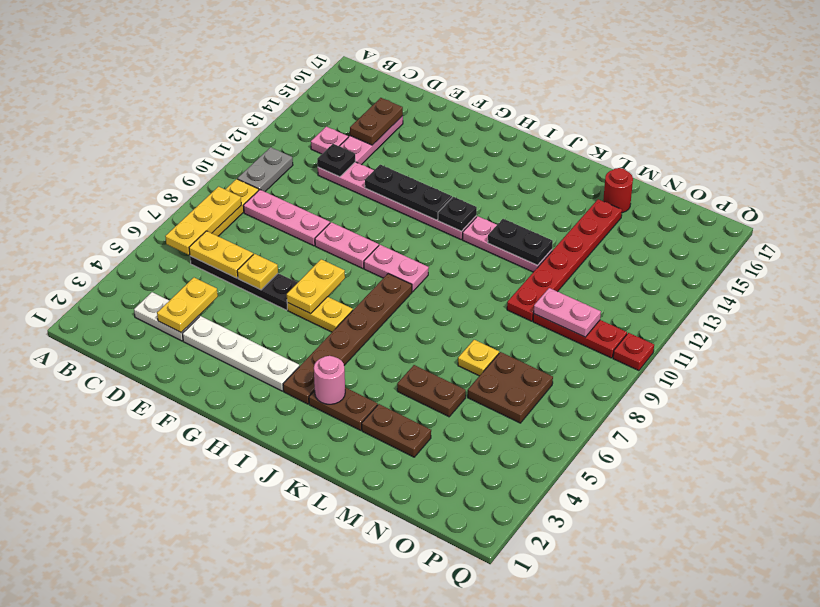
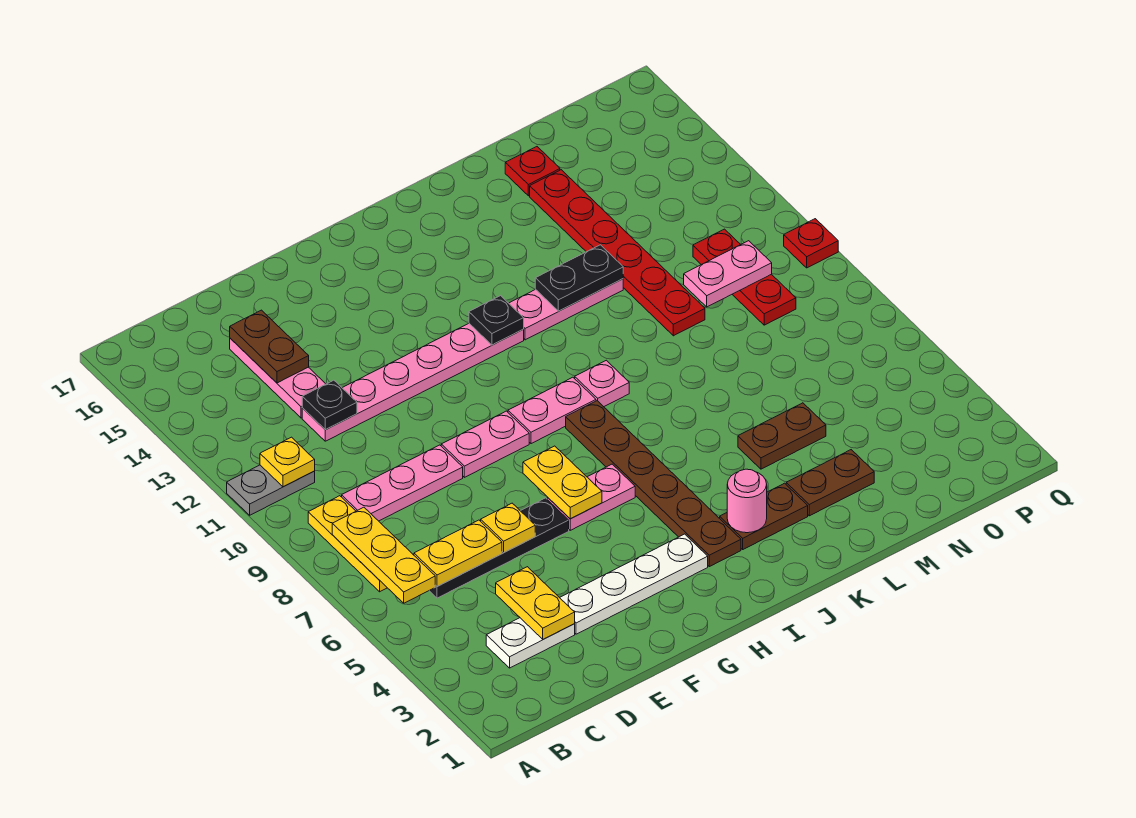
grey 1x2 plate [237,147,293,192] -> grey 1x2 plate turned to [227,465,315,515]
pink 1x1 plate [311,127,348,154] -> pink 1x1 plate moved to [575,360,629,407]
black 1x3 plate [365,165,452,220] -> none
yellow 1x2 plate [287,297,353,332] -> pink 1x2 plate [547,464,635,530]
yellow 1x1 plate [458,340,499,376] -> yellow 1x1 plate moved to [260,437,315,487]
red 1x1 round brick [603,168,633,213] -> red 1x1 plate [505,147,560,196]
brown 2x2 plate [468,352,553,423] -> none
red 1x3 plate [533,314,627,358] -> red 1x3 plate turned to [693,229,796,325]

